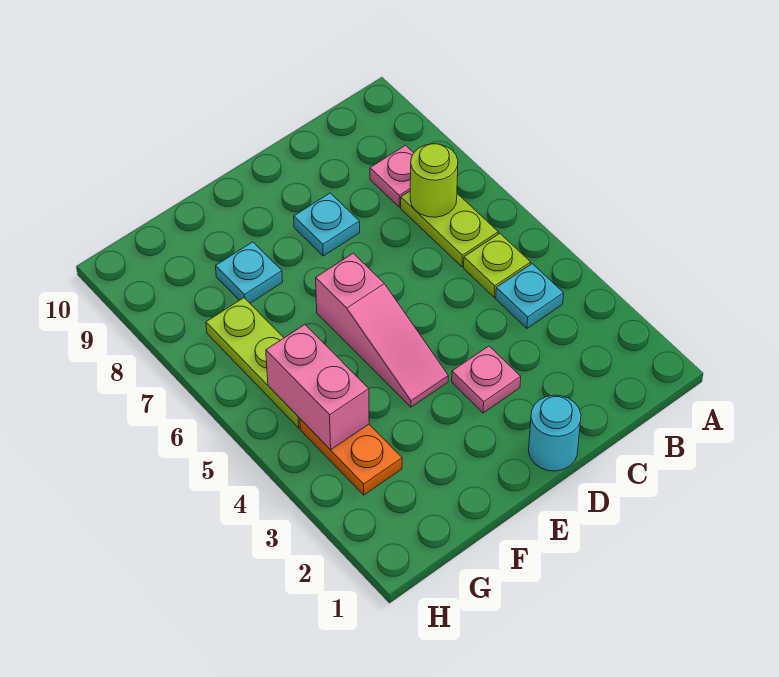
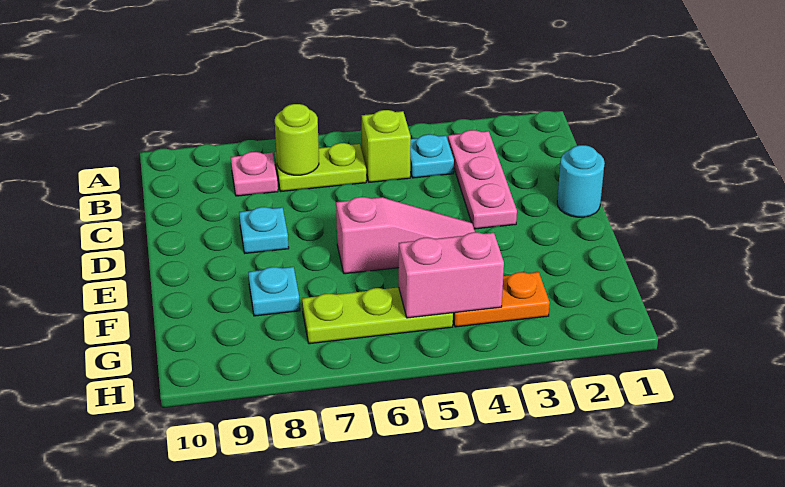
lime 1x1 plate [464,233,531,297] -> lime 1x1 brick [362,110,411,182]
pink 1x1 plate [452,346,521,413] -> pink 1x3 plate [448,130,517,229]

